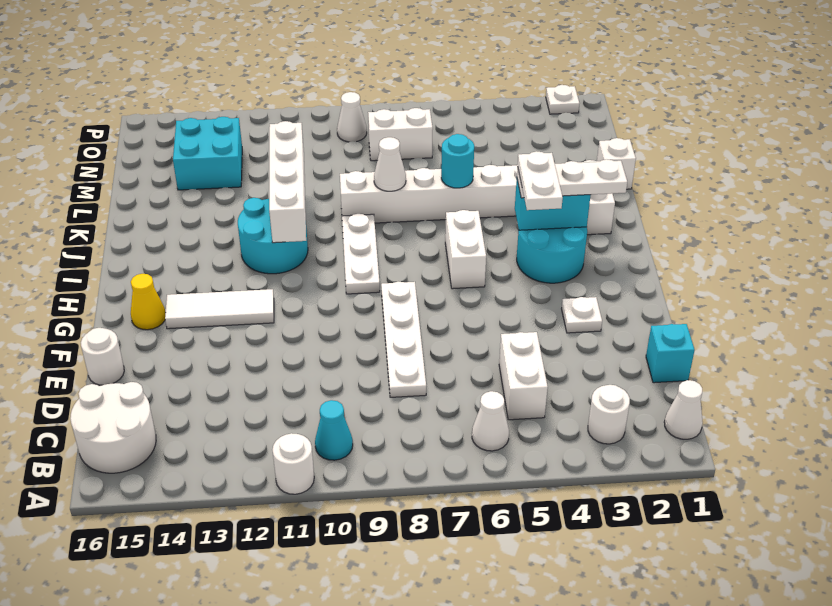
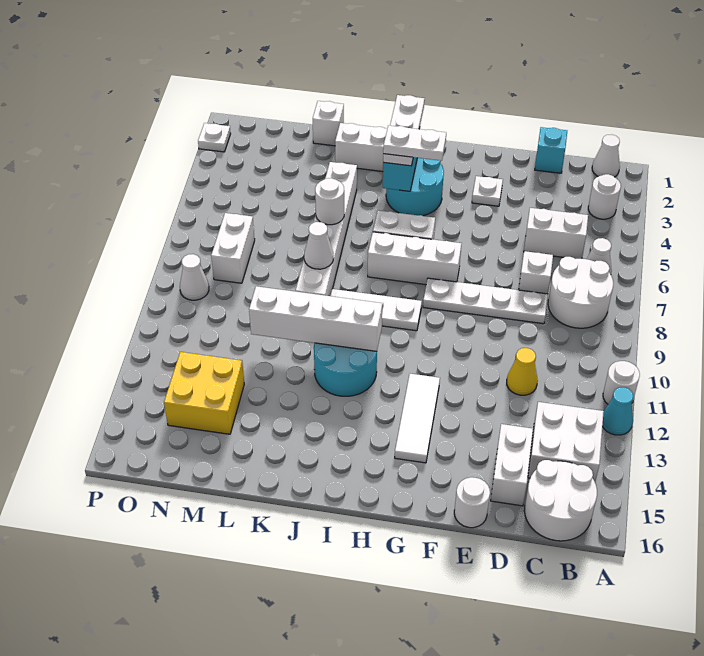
none -> white 2x2 round brick [548,257,613,328]
cyan 1x1 cone [315,400,353,460] -> cyan 1x1 cone moved to [602,387,633,435]
none -> white 2x2 brick [528,402,604,481]
none -> white 1x1 brick [519,251,553,294]
none -> white 1x2 brick [491,424,533,506]
none -> white 1x3 brick [368,232,462,285]
yellow 1x1 cone [131,274,166,330] -> yellow 1x1 cone moved to [507,348,538,395]
cyan 1x1 round brick [441,134,474,188] -> white 1x1 round brick [315,178,344,225]
cyan 2x2 brick [173,117,242,190] -> yellow 2x2 brick [164,352,244,434]

